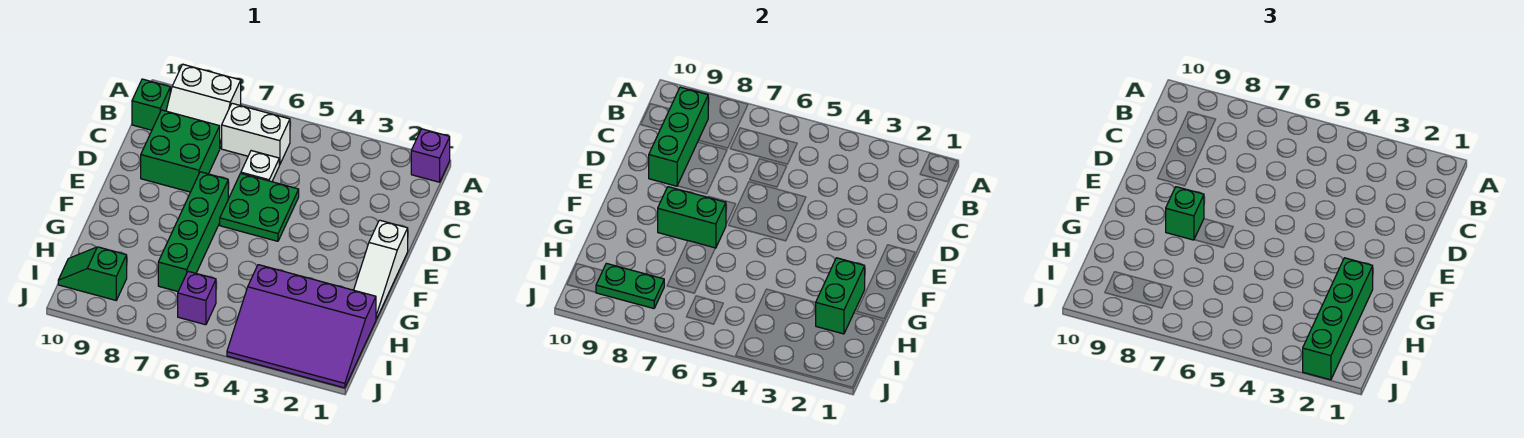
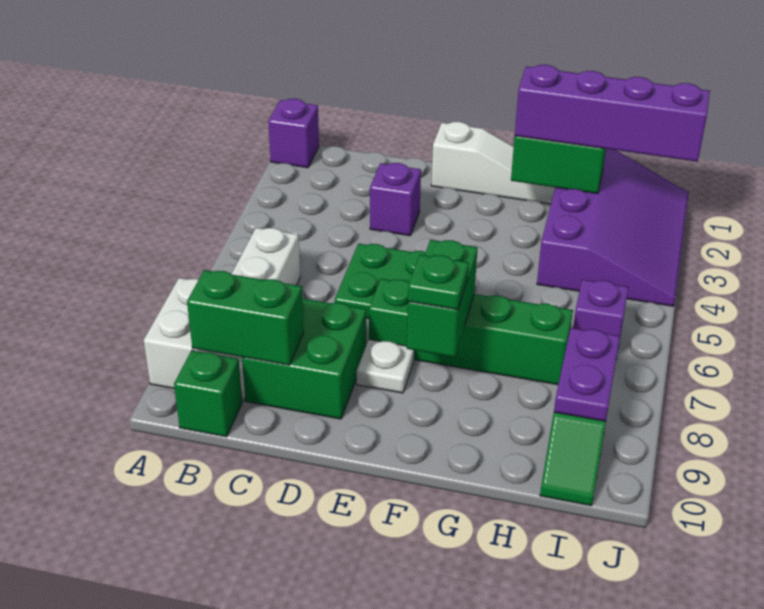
green 1x3 brick [649,87,708,186] -> green 1x2 brick [187,270,304,365]
white 1x1 plate [241,151,279,182] -> white 1x1 plate moved to [357,340,414,393]
none -> purple 1x1 brick [370,163,421,236]
green 1x1 brick [1166,187,1204,240] -> green 1x1 plate [408,255,469,310]
green 1x4 brick [1303,258,1373,380] -> purple 1x4 brick [515,65,710,162]
green 1x2 plate [596,263,664,308] -> purple 1x2 plate [554,328,620,421]

